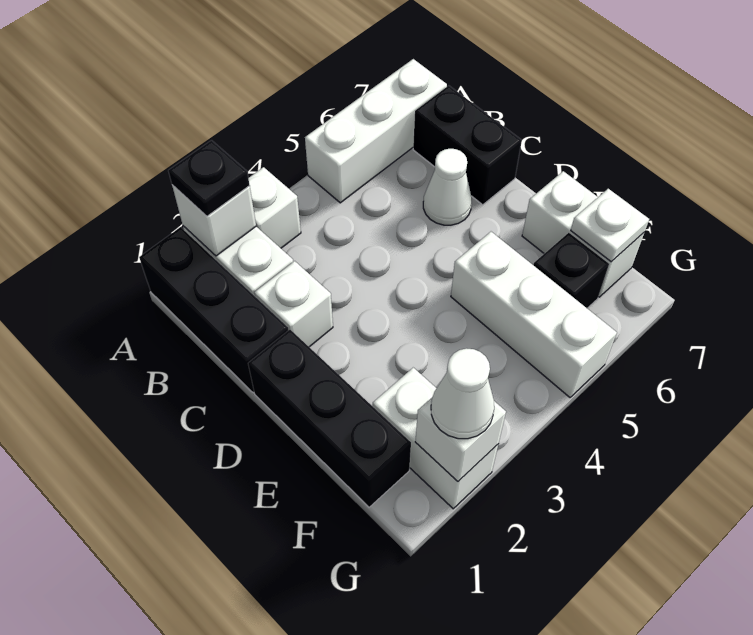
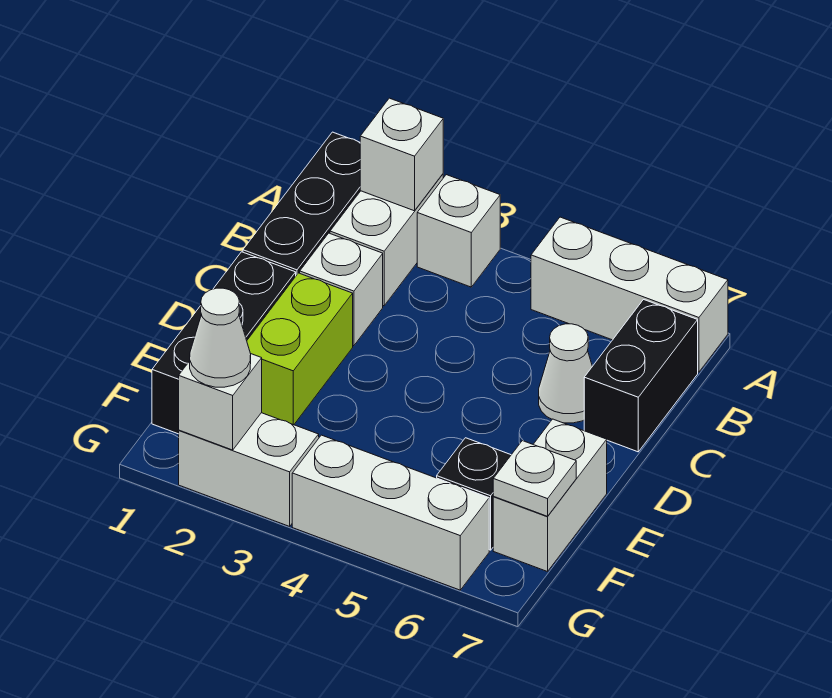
black 1x1 plate [168,140,250,216] -> none
none -> lime 1x2 brick [247,273,353,425]
white 1x3 brick [451,232,617,397] -> white 1x3 brick turned to [292,435,489,590]
white 1x2 brick [373,368,498,509] -> white 1x2 brick turned to [179,413,319,526]

